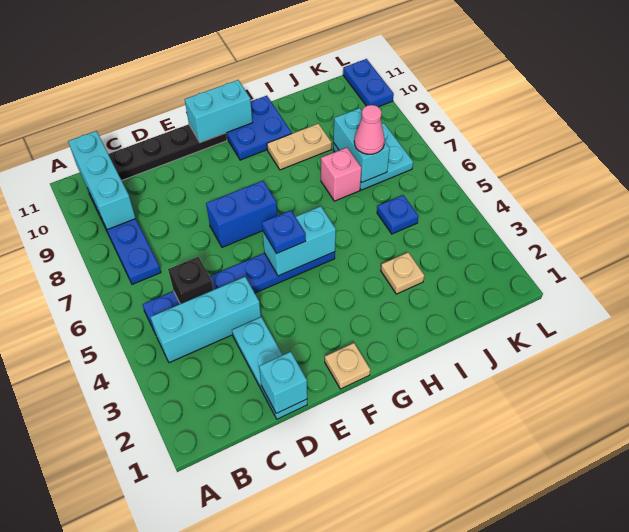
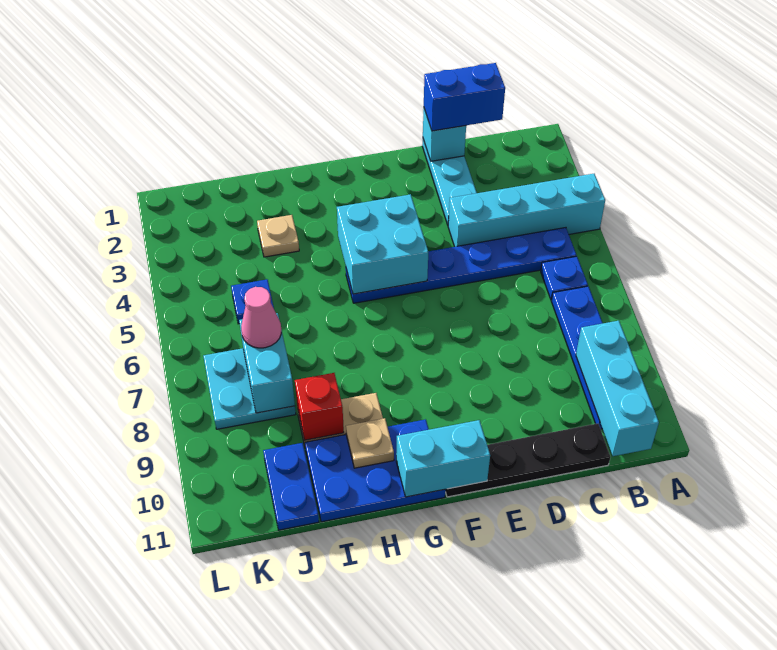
cyan 1x3 brick [150,277,261,363] -> cyan 1x4 brick [448,174,605,247]
black 1x1 brick [168,257,213,304] -> none
blue 1x2 brick [206,181,277,247] -> blue 1x2 brick moved to [424,63,505,131]
tan 1x1 plate [325,343,370,389] -> tan 1x1 plate moved to [346,418,394,468]
cyan 1x2 brick [263,206,336,276] -> cyan 2x2 brick [337,194,428,294]
blue 1x1 plate [262,210,306,253] -> blue 1x1 plate moved to [541,256,588,300]
blue 2x2 plate [226,96,292,160] -> blue 2x3 plate [305,419,445,522]
pink 1x1 brick [321,148,361,201] -> none
none -> red 1x1 brick [295,373,344,440]
blue 1x2 plate [343,59,394,107] -> blue 1x2 plate moved to [263,443,319,530]

